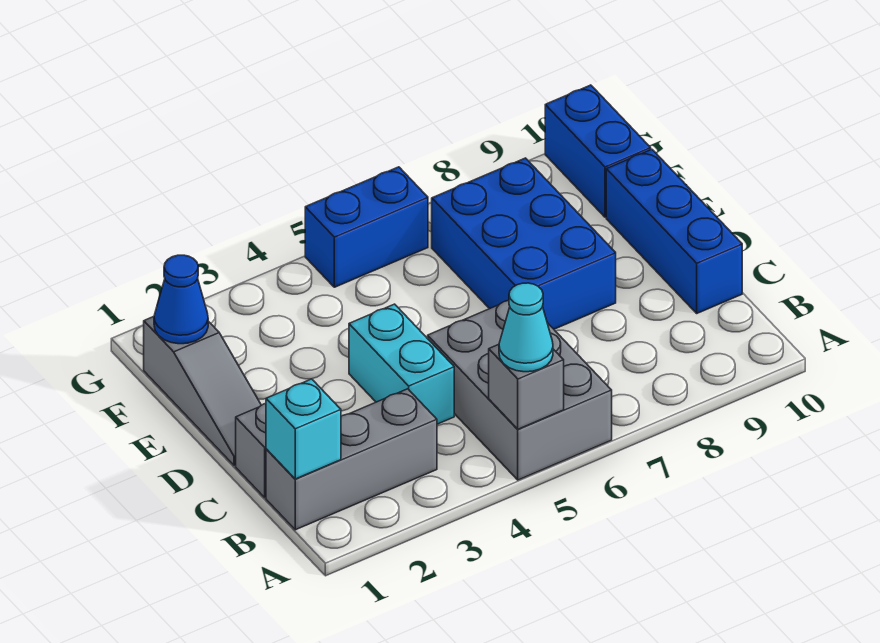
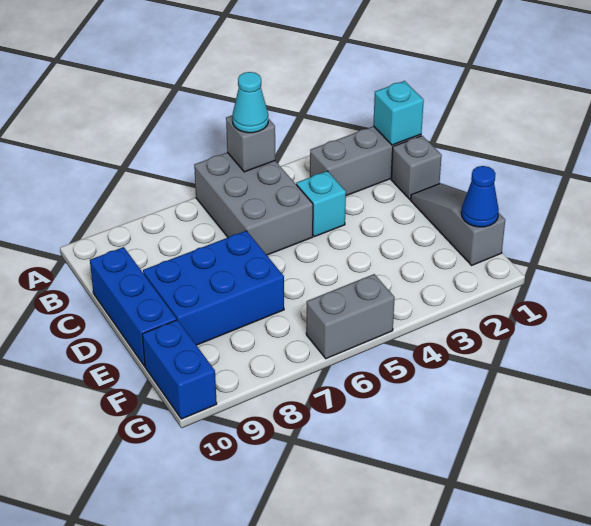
cyan 1x2 brick [349,304,454,424] -> cyan 1x1 brick [296,171,346,237]
blue 2x3 brick [432,158,616,329] -> blue 2x3 brick turned to [143,231,284,345]
blue 1x2 brick [305,167,428,287] -> grey 1x2 brick [306,274,395,359]

